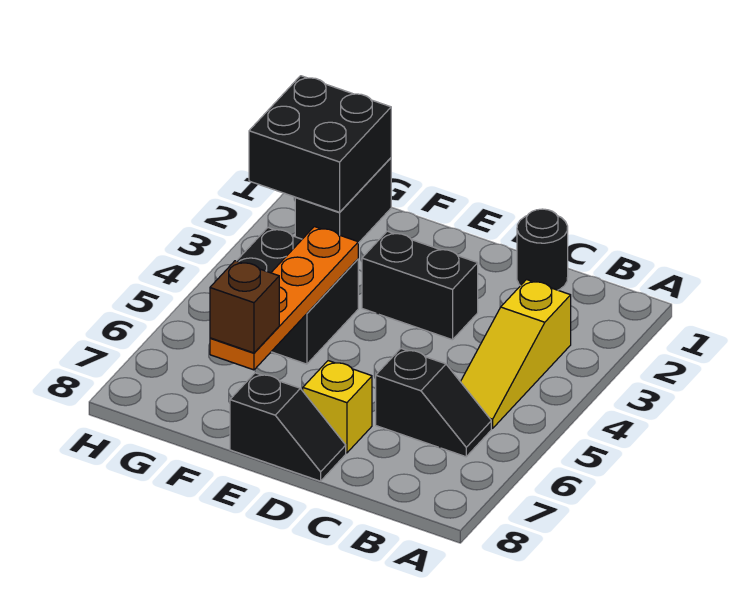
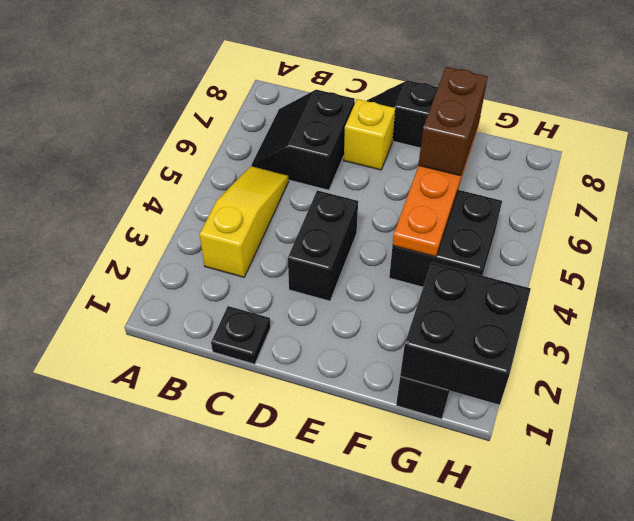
black 1x2 slope [376,349,491,457] -> black 2x2 slope [252,90,355,190]
black 1x1 round brick [517,209,568,290] -> black 1x1 plate [211,306,271,364]
black 1x2 brick [362,231,478,340] -> black 1x2 brick turned to [288,190,358,301]
brown 1x1 brick [210,261,279,353] -> brown 1x2 brick [418,67,488,176]

